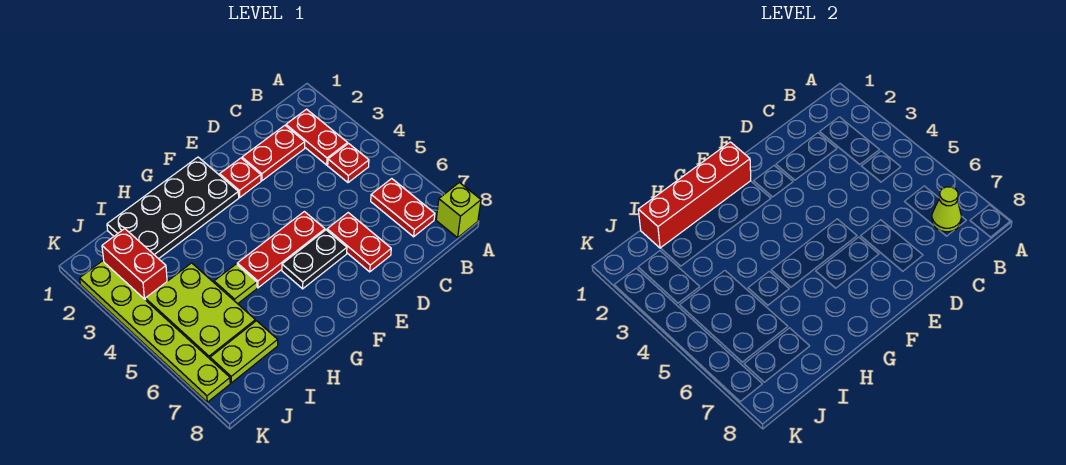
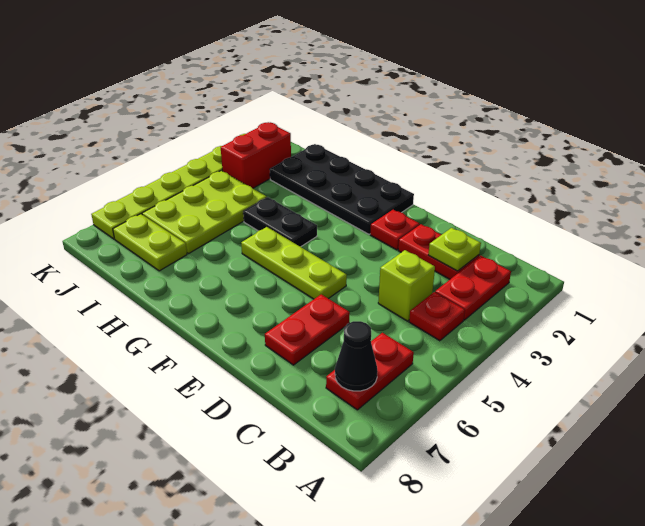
lime 1x1 brick [436,182,481,238] -> lime 1x1 brick moved to [378,250,435,321]
lime 1x1 cone [932,187,961,232] -> black 1x1 cone [335,321,378,391]
red 1x3 plate [237,212,325,288] -> lime 1x3 plate [241,227,347,299]
black 1x2 plate [282,230,347,289] -> black 1x2 plate moved to [243,197,317,247]
red 1x4 brick [638,142,751,248] -> none
lime 1x1 plate [214,264,257,304] -> lime 1x1 plate moved to [428,228,481,271]

